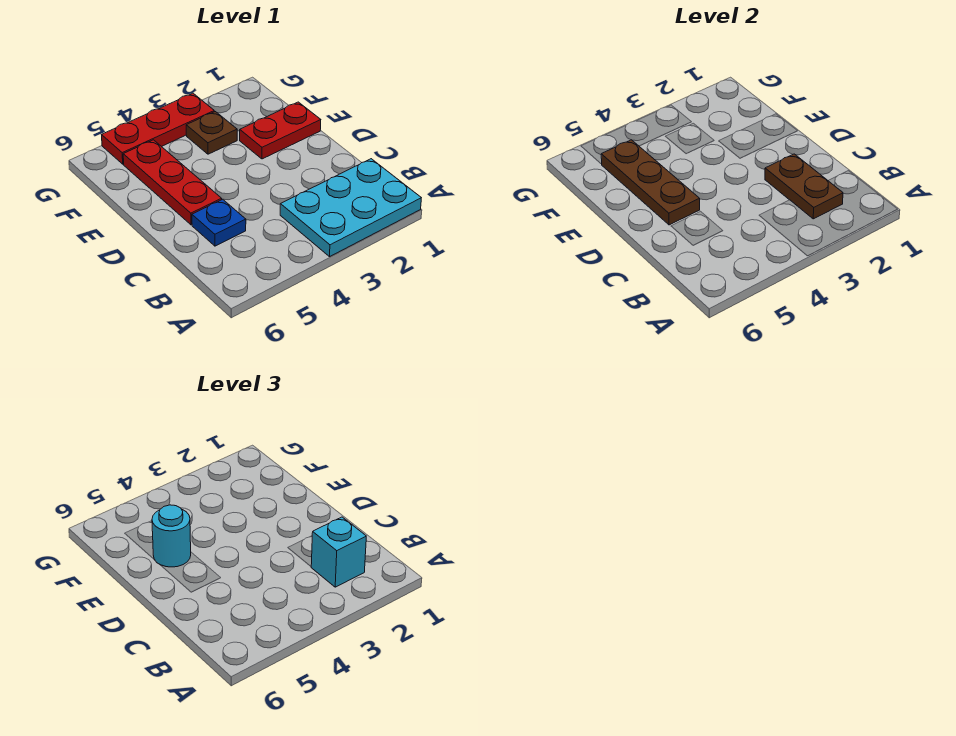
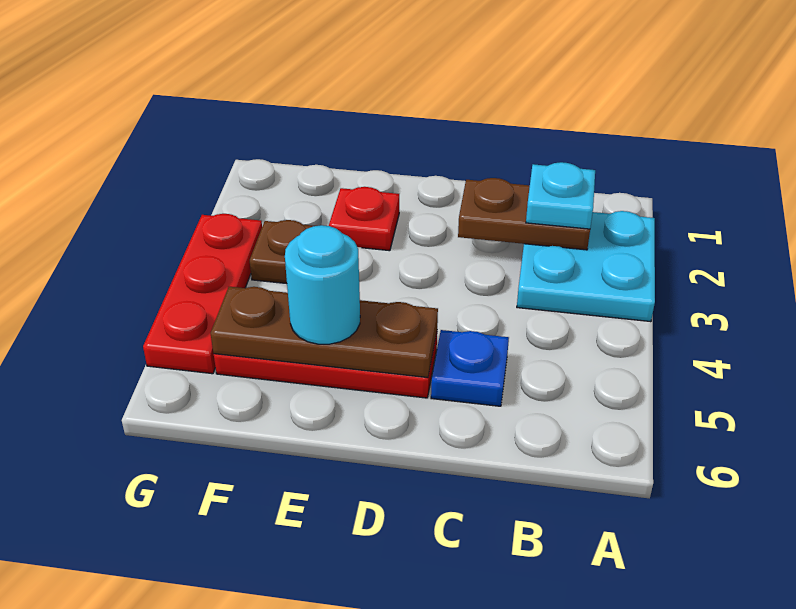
cyan 2x3 plate [280,159,421,257] -> cyan 2x2 plate [517,211,655,322]
cyan 1x1 brick [311,517,366,587] -> cyan 1x1 plate [526,162,595,229]
red 1x2 plate [240,102,321,159] -> red 1x1 plate [329,187,399,251]

